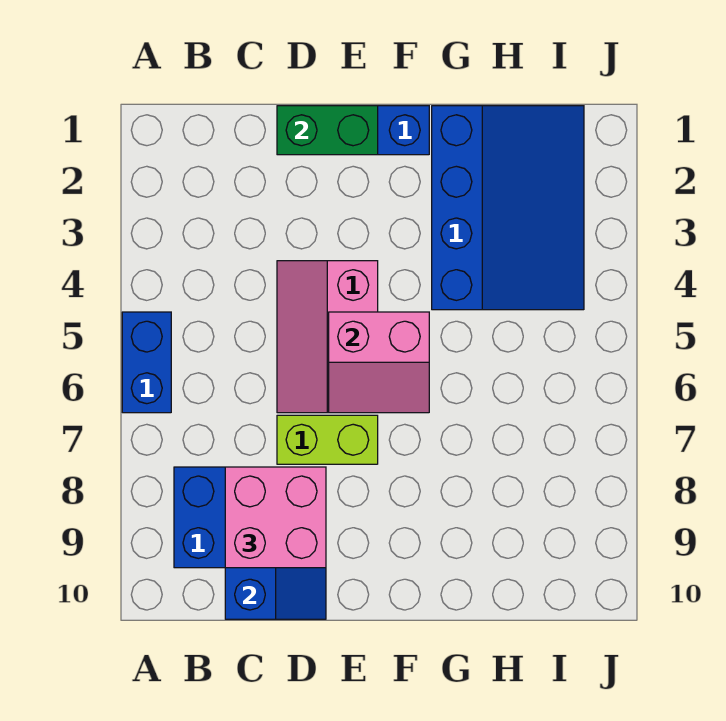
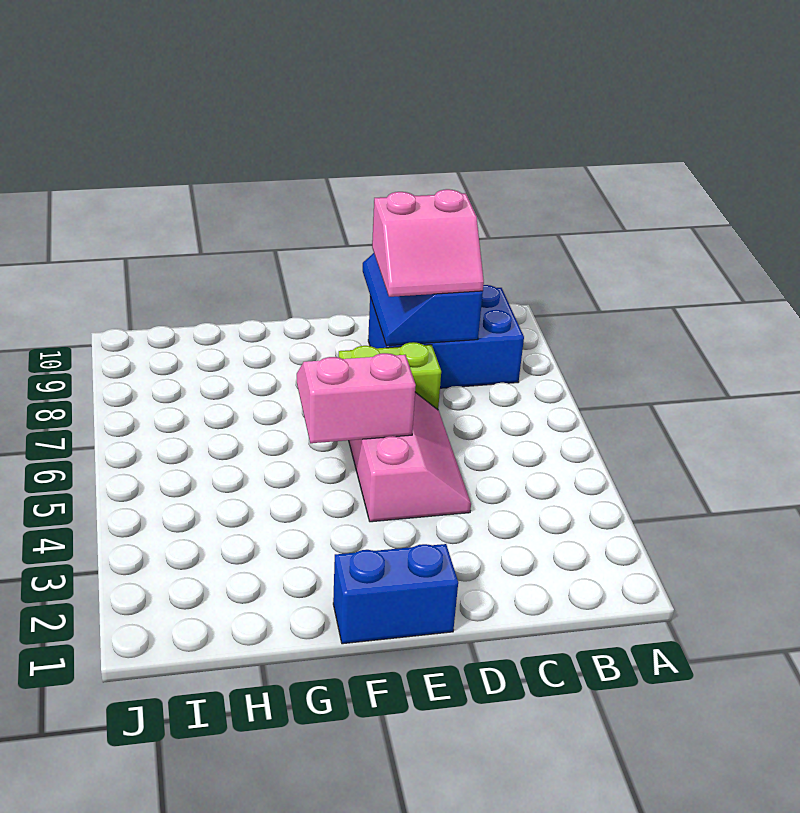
blue 1x2 brick [122,312,171,413] -> none
pink 2x2 brick [225,467,326,568] -> pink 2x2 slope [372,189,484,297]
green 1x2 brick [277,106,378,155] -> none
blue 3x4 slope [432,106,584,310] -> none

